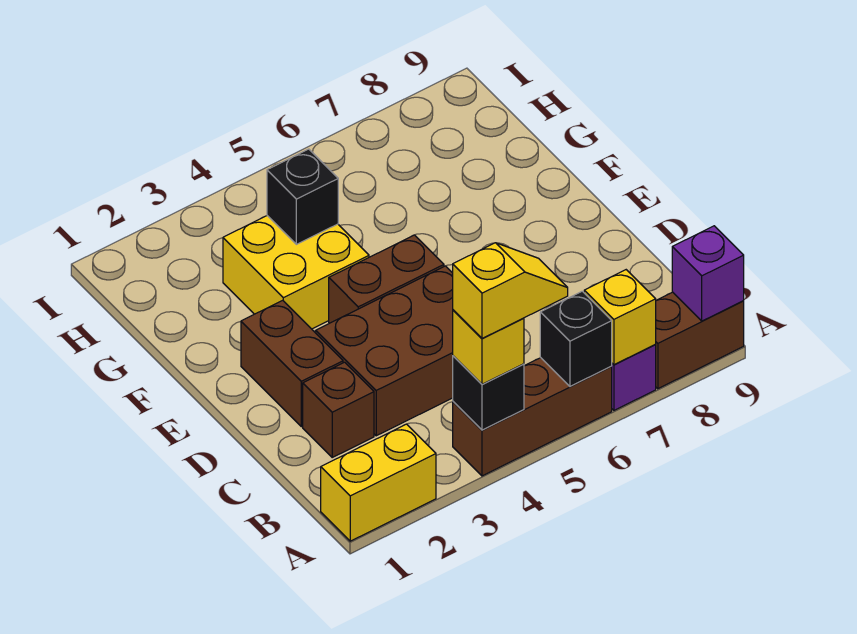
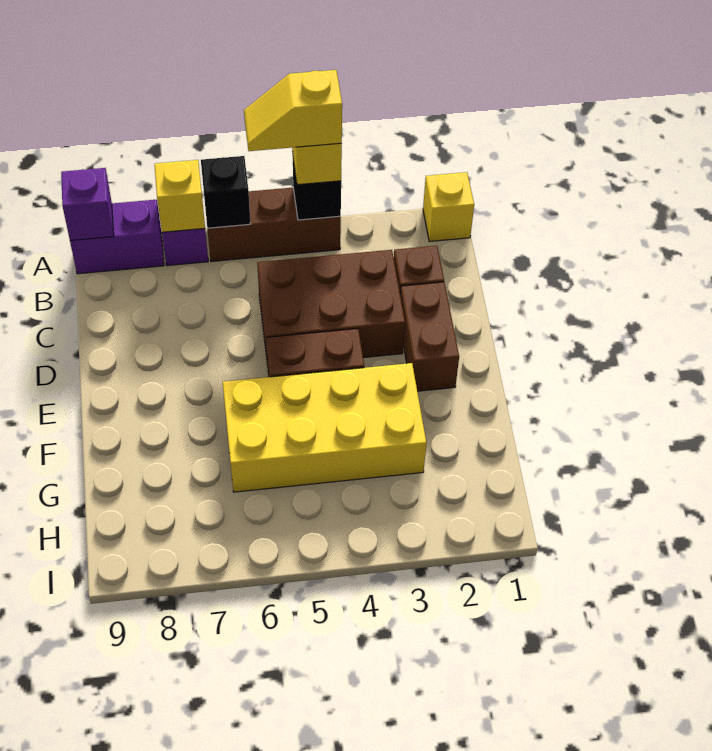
yellow 1x2 brick [321,424,436,541] -> yellow 1x1 brick [423,172,474,241]
brown 1x2 brick [656,292,744,389] -> purple 1x2 brick [70,200,164,274]
yellow 2x2 brick [223,216,369,329] -> yellow 2x4 brick [223,363,426,492]
black 1x1 brick [267,149,338,244] -> none

